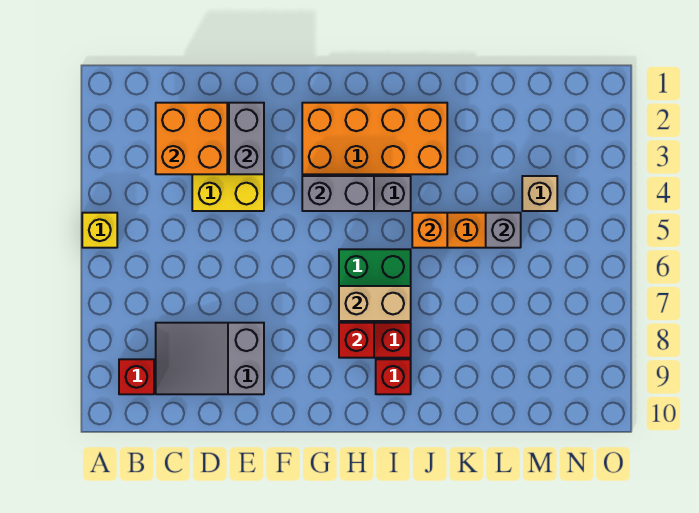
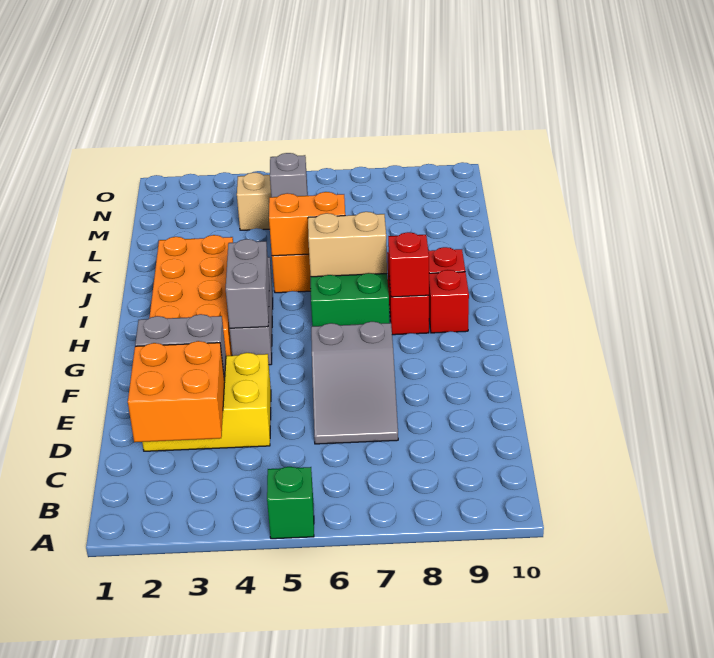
yellow 1x1 brick [82,213,117,248] -> green 1x1 brick [267,467,314,539]
red 1x1 brick [119,359,154,394] -> red 1x1 brick moved to [429,270,469,333]
grey 2x3 slope [156,323,264,394] -> grey 2x3 slope moved to [311,322,398,444]
tan 1x2 brick [339,286,411,321] -> tan 1x2 brick turned to [308,212,387,277]
orange 1x1 brick [412,213,447,248] -> orange 1x2 brick [269,192,345,256]

